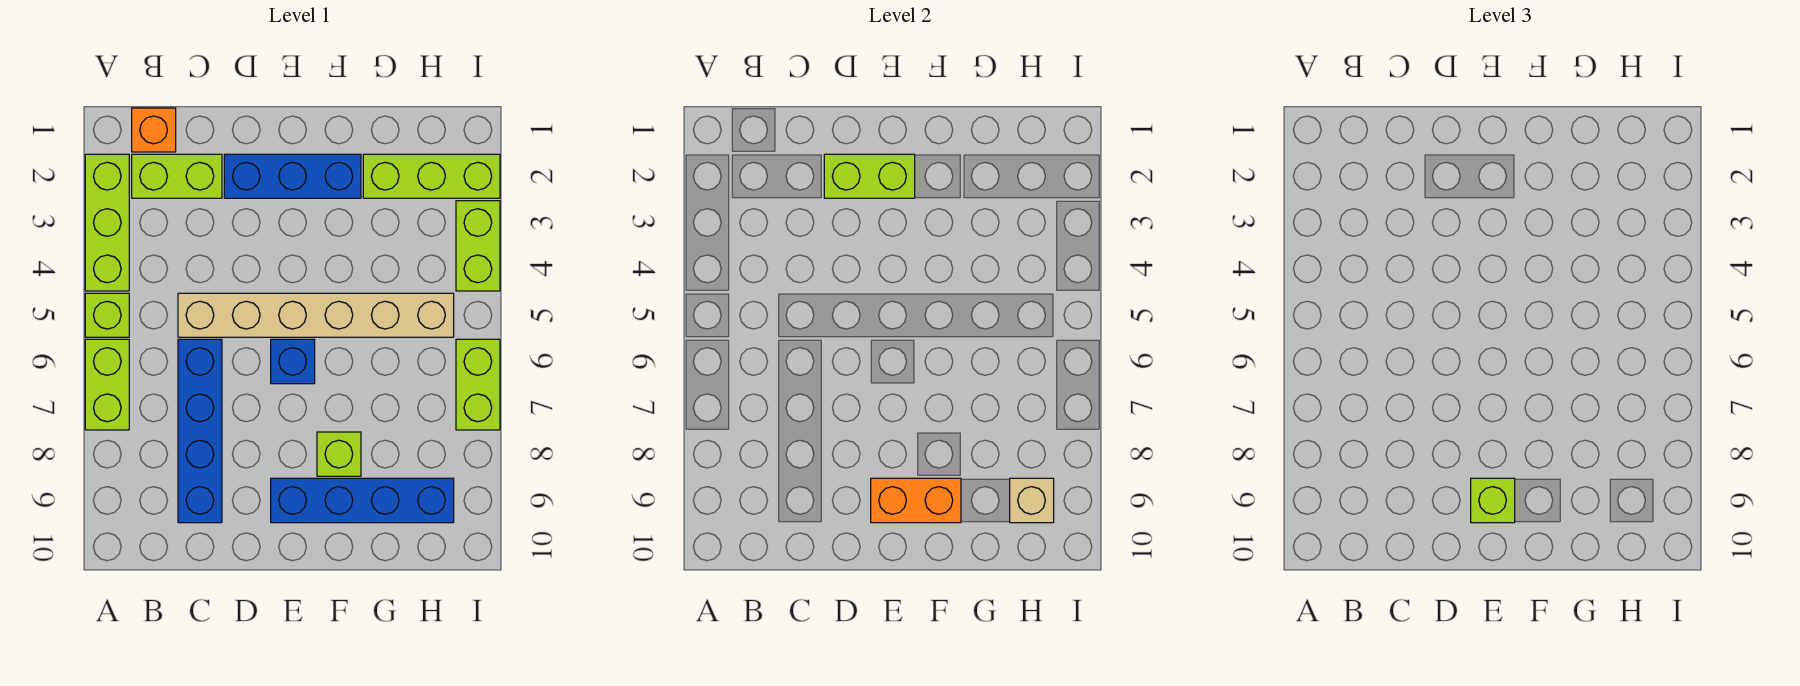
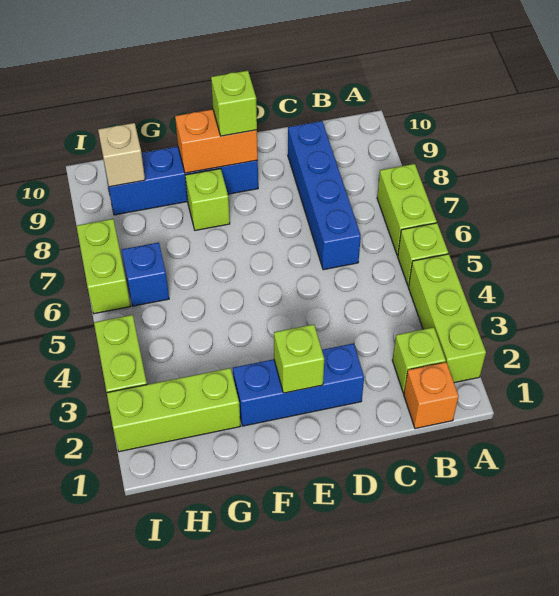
lime 1x2 brick [132,154,222,198] -> lime 1x1 brick [392,327,446,393]
tan 1x6 brick [178,293,454,337] -> none
lime 1x2 brick [824,154,915,198] -> lime 1x1 brick [274,324,324,393]
blue 1x1 brick [271,339,315,384] -> blue 1x1 brick moved to [122,242,169,306]

